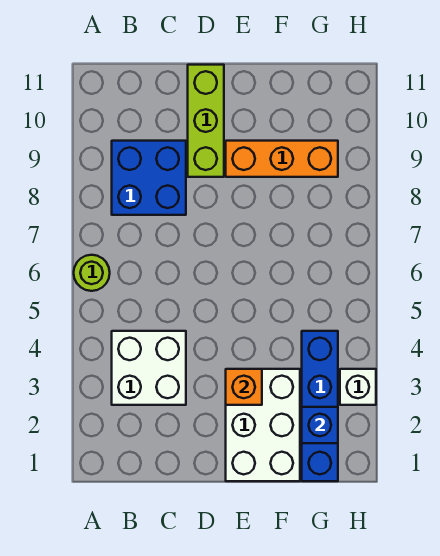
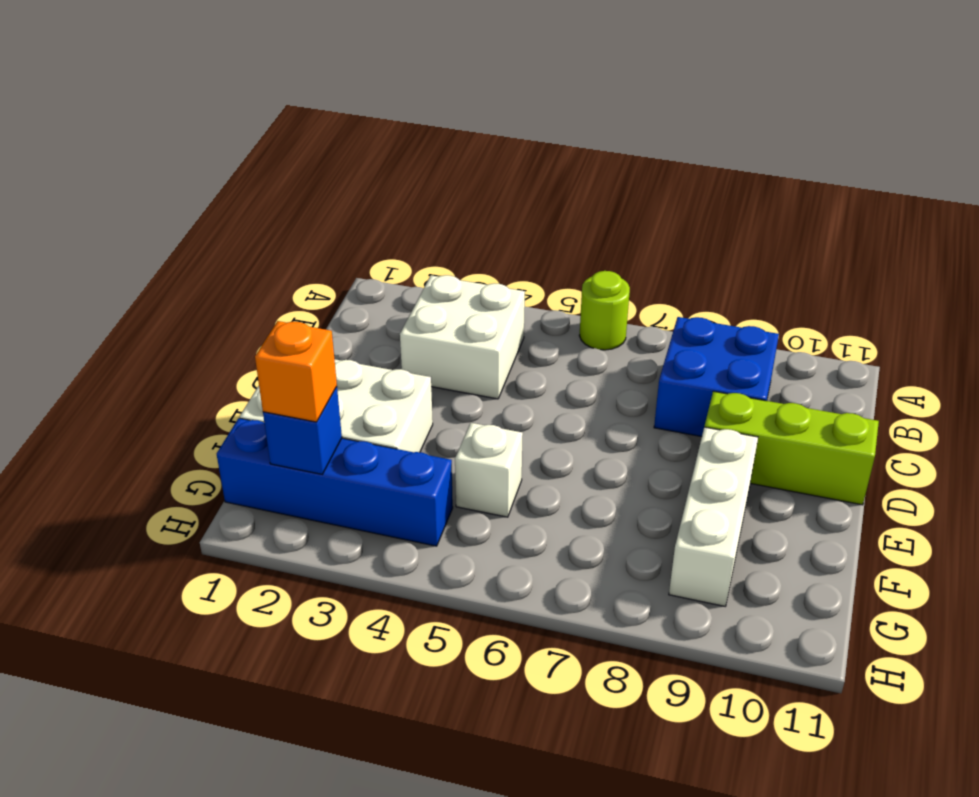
orange 1x1 brick [226,369,262,405] -> orange 1x1 brick moved to [255,321,337,422]
orange 1x3 brick [226,141,338,177] -> white 1x3 brick [669,427,758,606]
white 1x1 brick [340,369,376,405] -> white 1x1 brick moved to [455,423,523,517]

